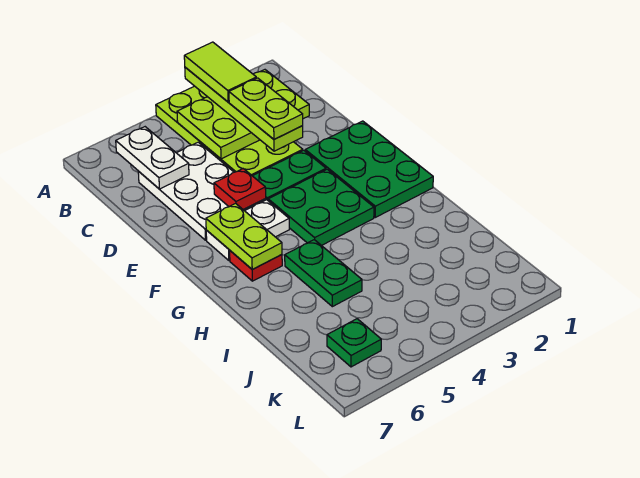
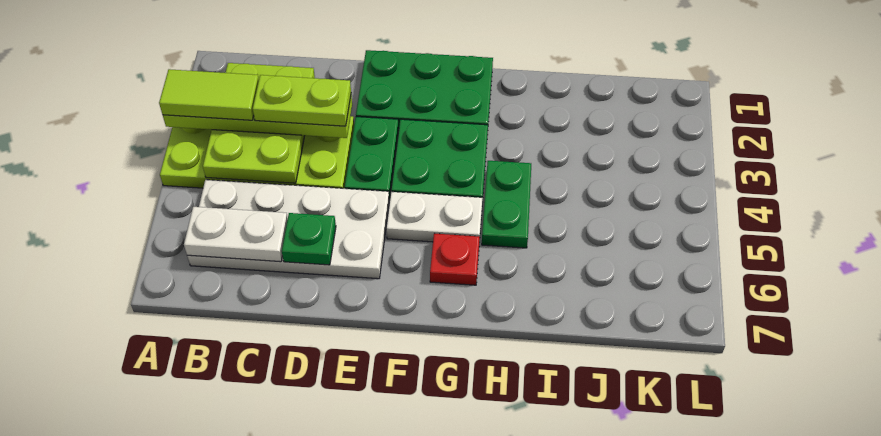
white 2x3 plate [138,142,266,240] -> white 2x4 plate [187,180,389,279]
red 1x1 plate [214,169,266,210] -> none
white 1x2 plate [206,200,289,260] -> white 1x2 plate turned to [386,192,483,242]
lime 1x2 plate [206,203,282,269] -> none
green 1x2 plate [285,240,362,307] -> green 1x2 plate turned to [482,161,531,248]
green 1x1 plate [327,319,381,367] -> green 1x1 plate moved to [282,213,336,265]

